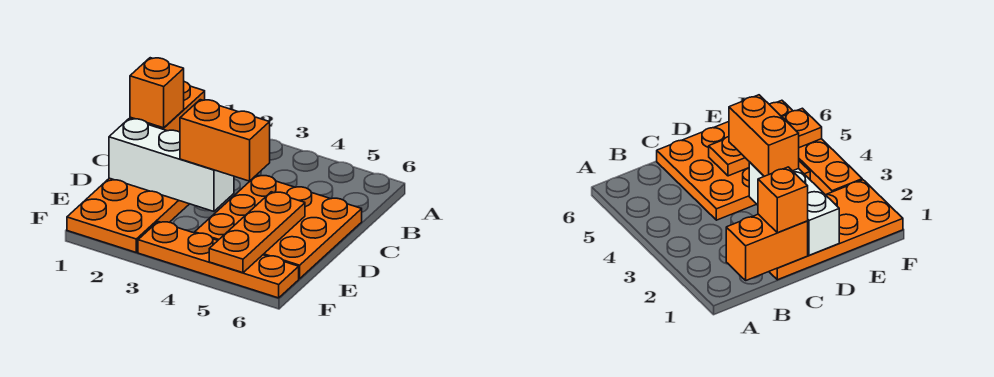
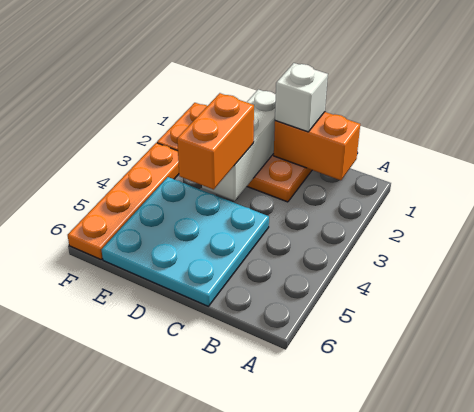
orange 1x1 brick [130,58,184,128] -> white 1x1 brick [275,63,328,132]
orange 3x3 plate [195,175,362,279] -> cyan 3x3 plate [102,177,269,306]
orange 1x3 plate [209,192,305,273] -> none

